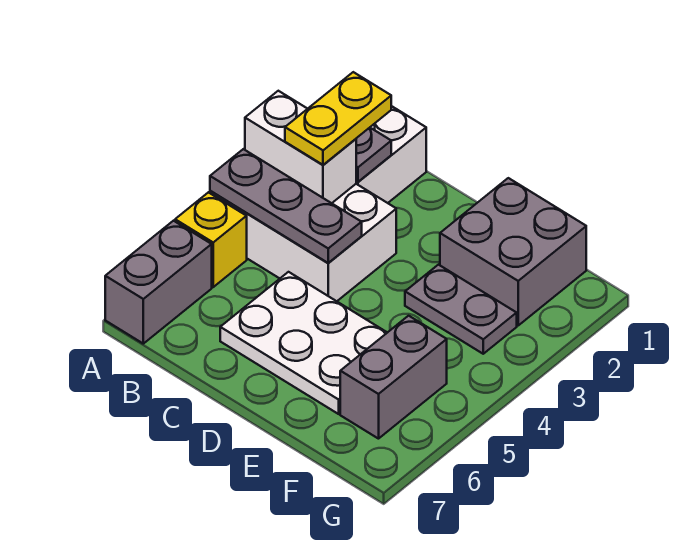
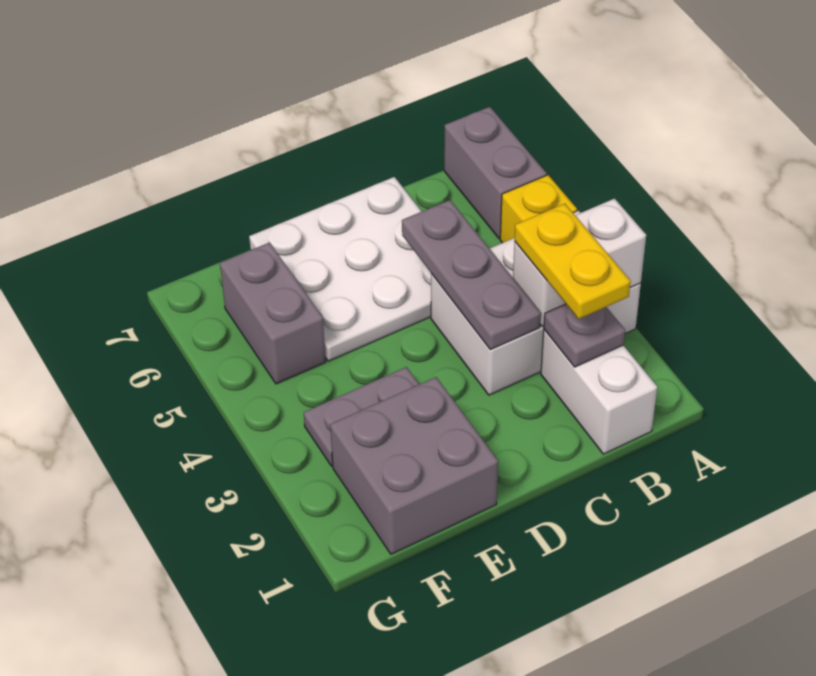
grey 1x3 plate [210,149,362,263] -> grey 1x3 plate turned to [402,200,541,350]
white 2x3 plate [220,272,387,414] -> white 3x3 plate [249,177,431,361]

